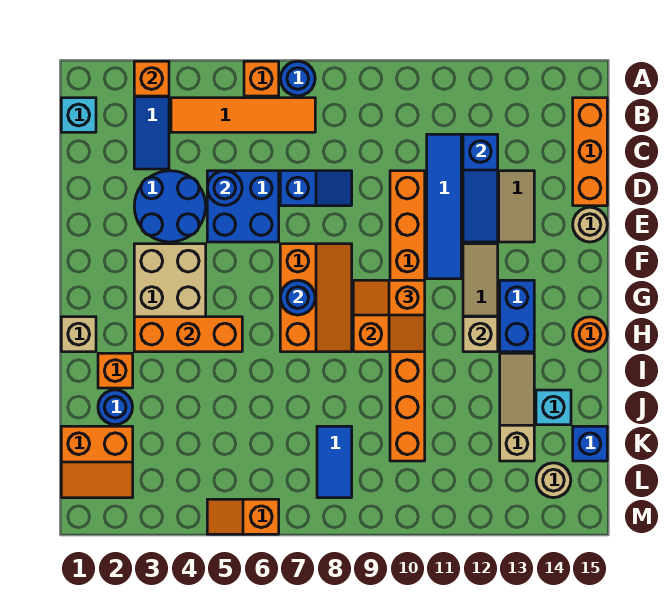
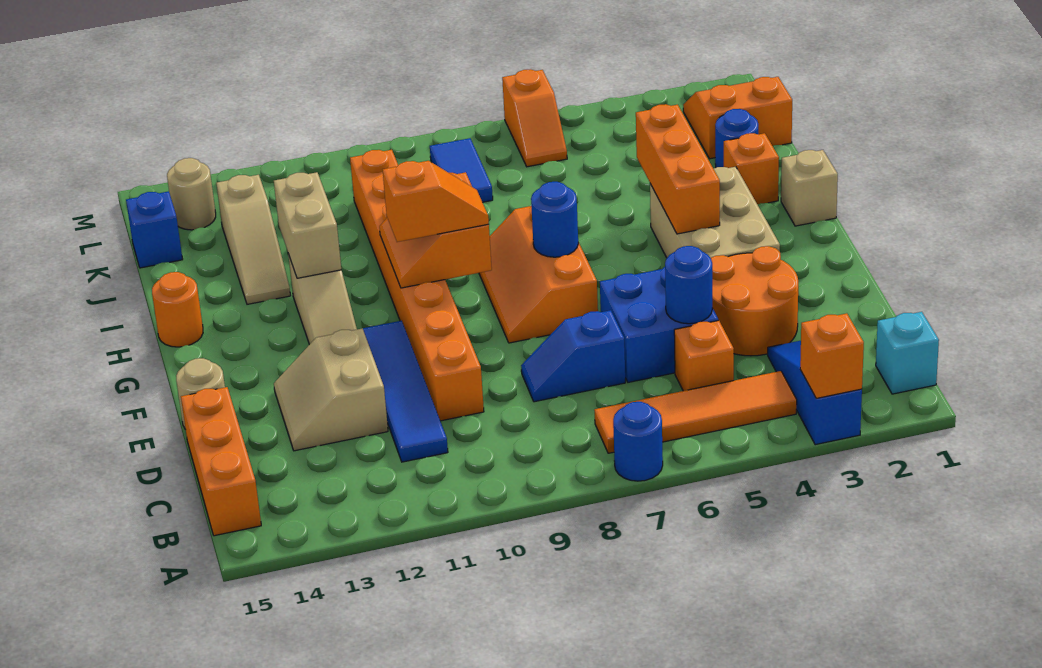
orange 1x1 brick [244,61,279,96] -> orange 1x1 brick moved to [674,320,734,391]
blue 1x3 slope [463,134,498,242] -> none
blue 2x2 round brick [134,171,206,242] -> orange 2x2 round brick [711,246,798,356]
blue 1x2 brick [500,280,534,352] -> none
orange 1x3 brick [134,317,242,352] -> orange 1x3 brick turned to [636,104,720,234]
tan 1x1 brick [463,317,498,352] -> tan 1x2 brick [274,172,341,278]
cyan 1x1 brick [536,390,571,425] -> none
orange 1x2 slope [207,499,279,534] -> orange 1x2 slope turned to [502,69,567,167]

